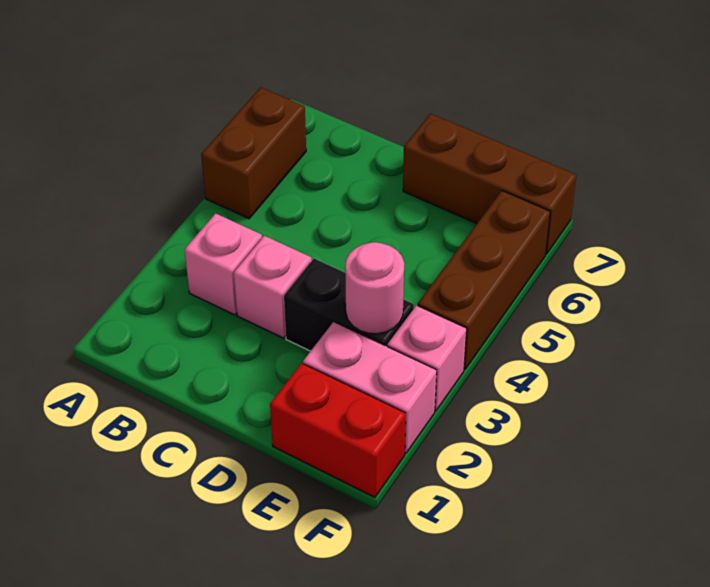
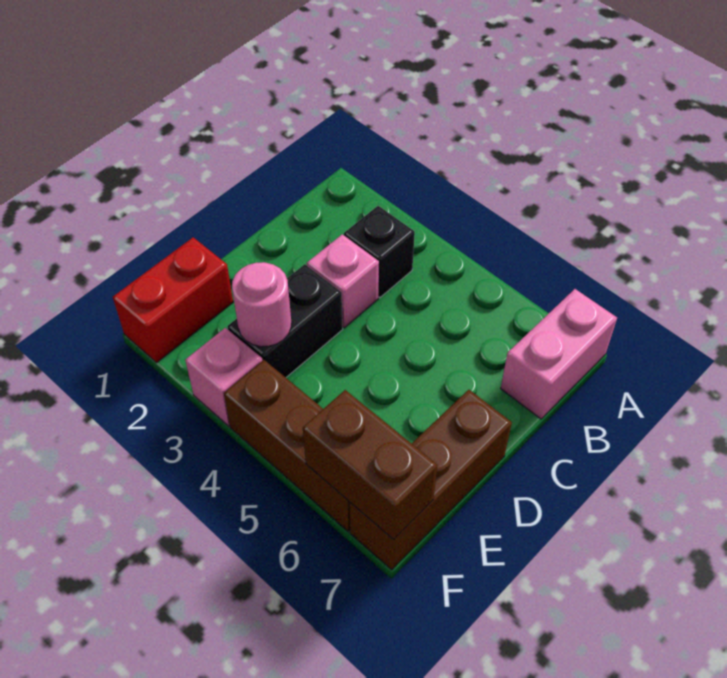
brown 1x2 brick [201,87,306,219] -> brown 1x2 brick moved to [303,390,437,539]
pink 1x1 brick [185,213,262,315] -> black 1x1 brick [344,206,415,298]
pink 1x2 brick [303,322,437,453] -> pink 1x2 brick moved to [501,289,617,419]

